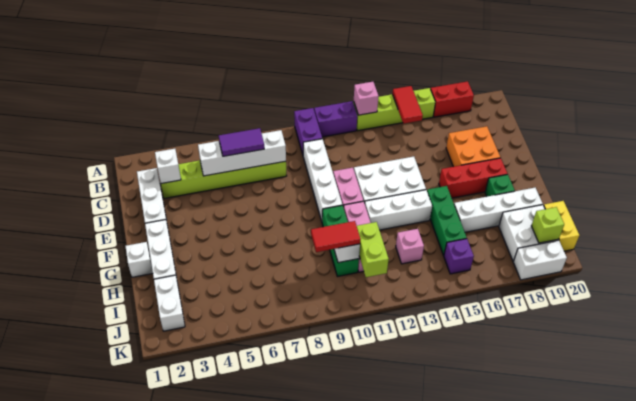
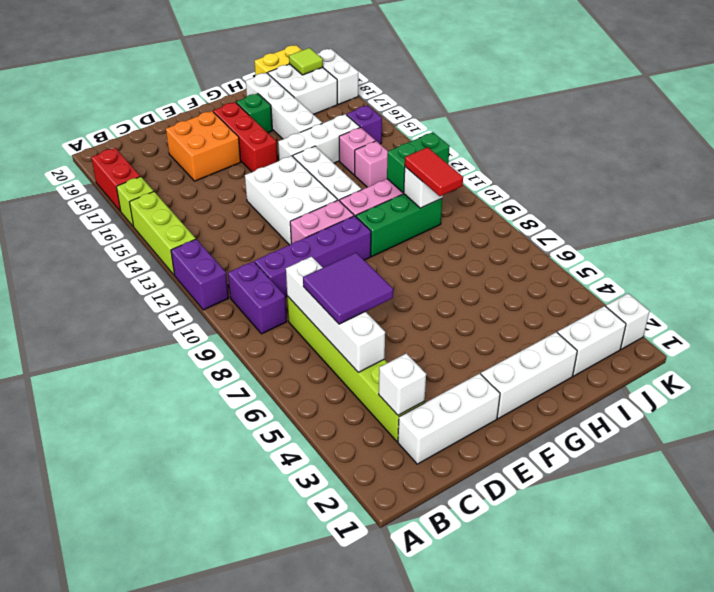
purple 1x2 brick [294,108,322,154] -> purple 1x2 brick turned to [228,261,287,334]
pink 1x1 brick [354,82,379,115] -> pink 1x1 brick moved to [339,127,376,175]
red 1x2 tile [393,86,423,124] -> none
purple 1x2 tile [219,128,264,156] -> purple 2x2 tile [303,253,393,324]
white 1x4 brick [303,139,342,221] -> purple 1x4 brick [255,216,371,297]
white 1x1 brick [125,242,153,277] -> white 1x1 brick moved to [606,293,649,349]
green 1x3 brick [427,186,467,255] -> white 1x3 brick [278,114,360,163]
lime 1x2 brick [357,222,389,277] -> green 1x2 brick [387,132,450,193]
lime 1x1 brick [531,207,564,243] -> lime 1x1 tile [289,48,323,75]

